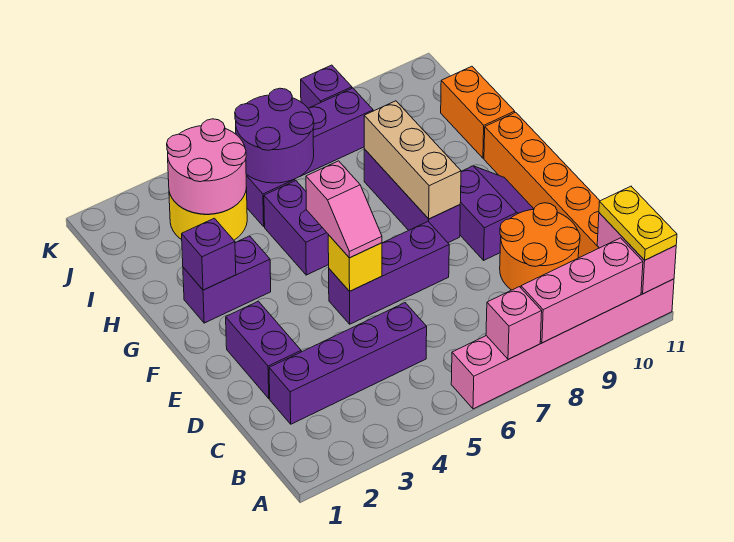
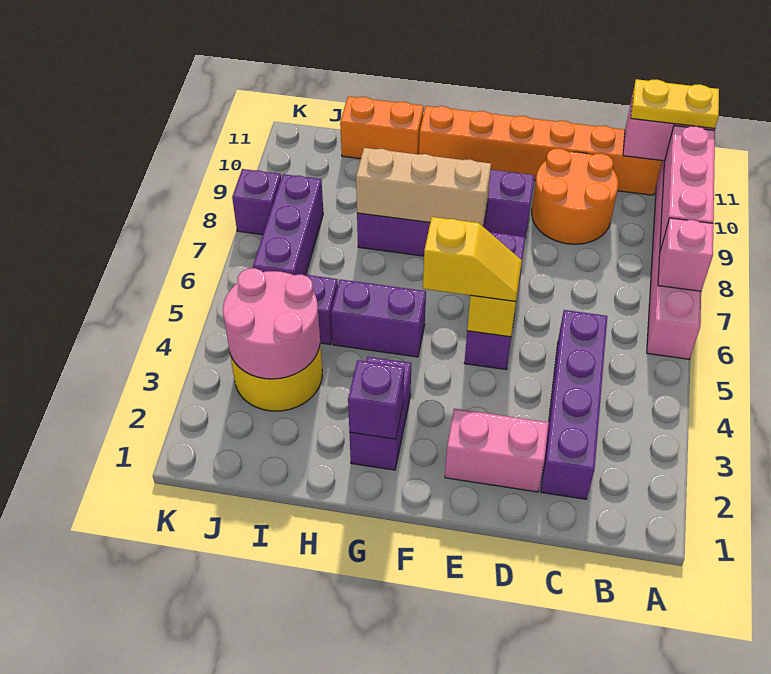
purple 1x2 brick [226,301,301,399] -> pink 1x2 brick [445,409,549,492]
pink 1x2 slope [306,161,382,258] -> yellow 1x2 slope [423,217,522,301]
purple 2x2 round brick [235,88,314,183] -> none

